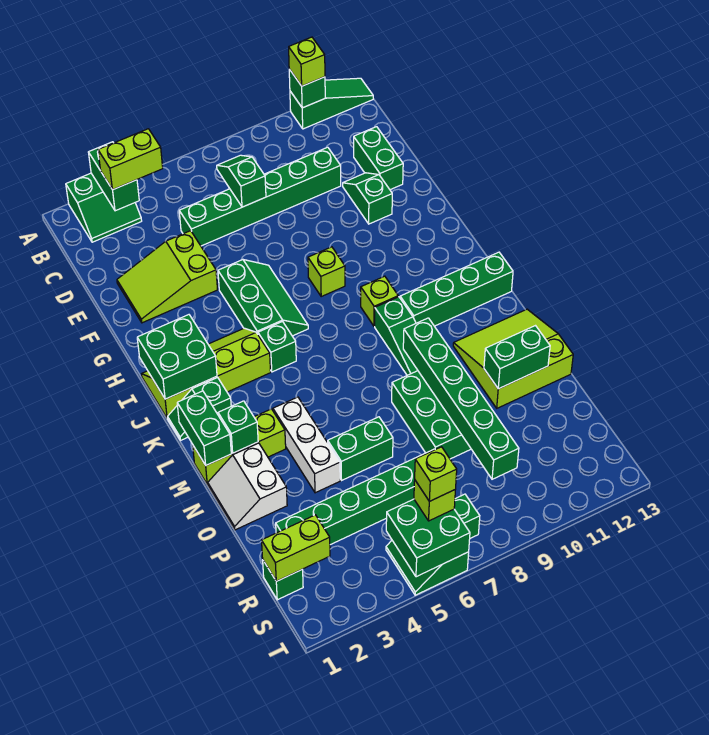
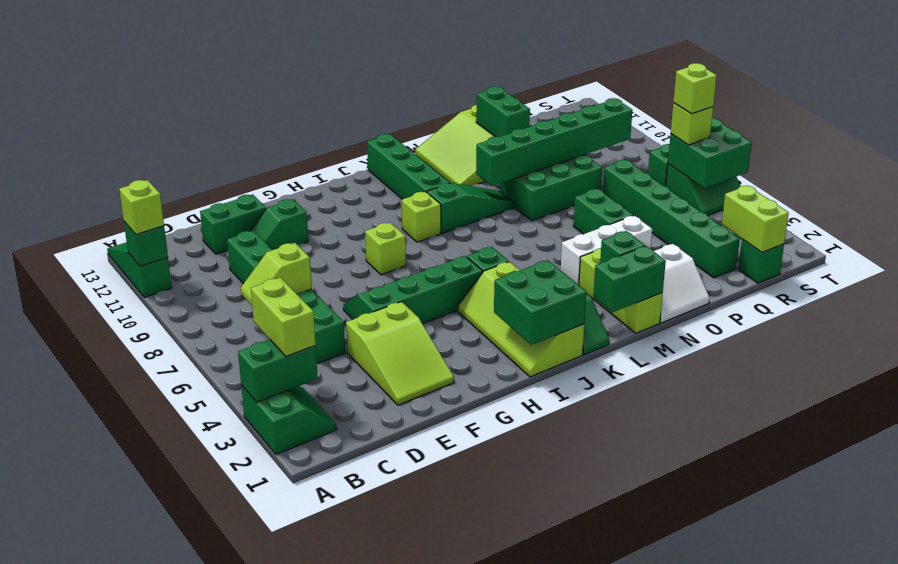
green 1x2 slope [217,155,266,207] -> lime 1x2 slope [240,243,312,305]
green 2x3 slope [218,260,308,336] -> green 2x4 slope [343,256,482,324]

